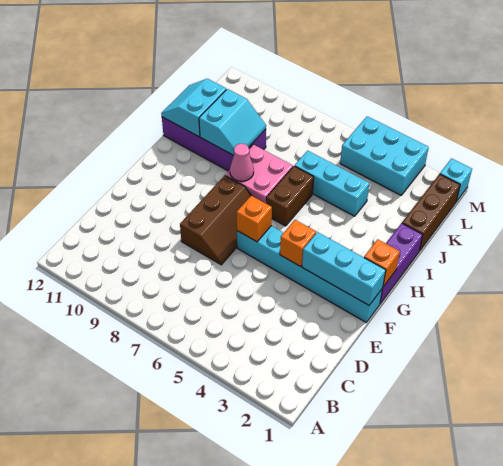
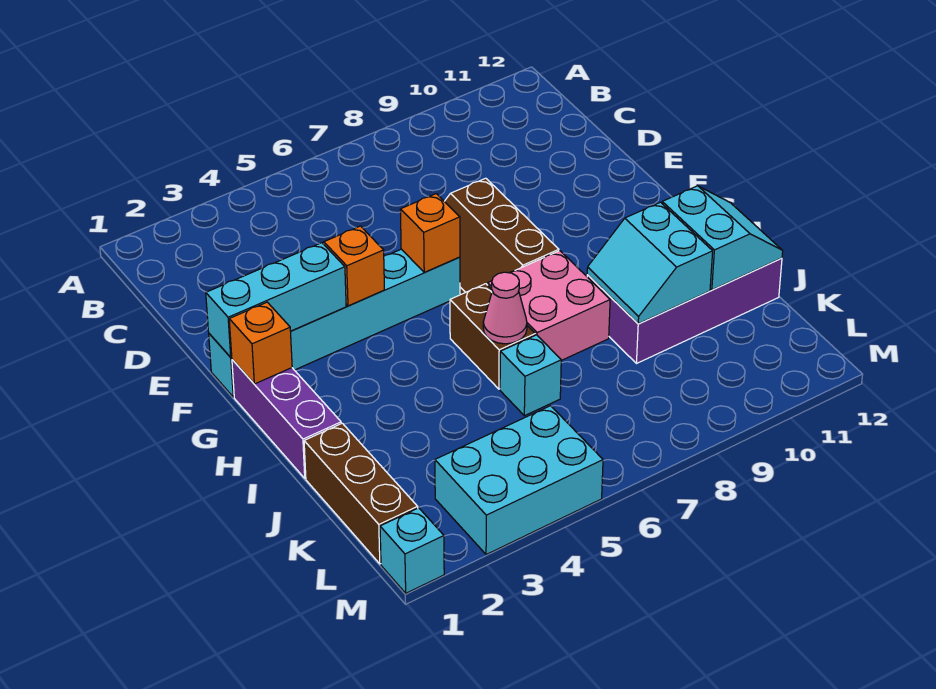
pink 1x1 cone [230,144,254,181] -> pink 1x1 cone moved to [483,272,527,344]
cyan 1x3 brick [295,151,369,216] -> cyan 1x1 brick [500,335,561,416]

